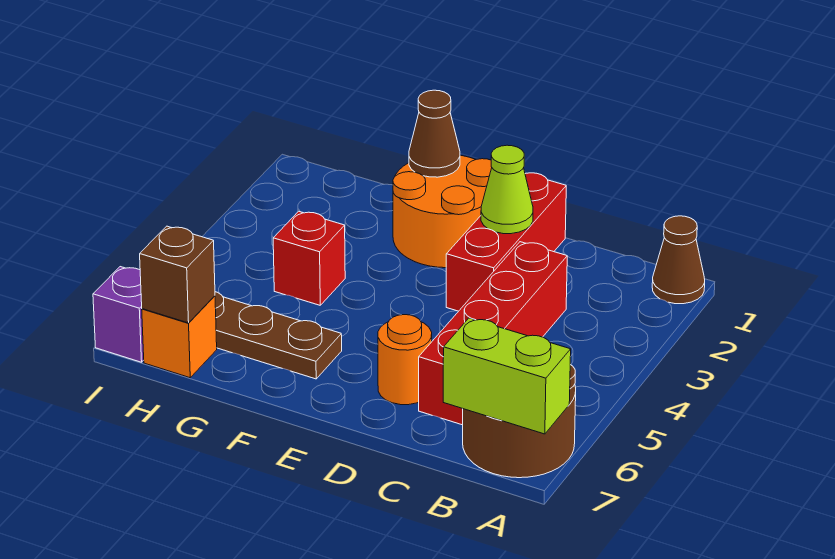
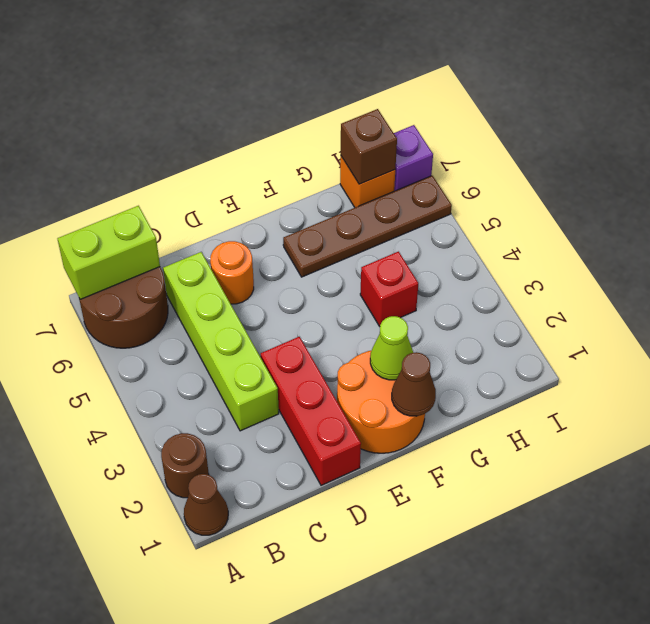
none -> brown 1x1 round brick [161,433,209,498]
red 1x4 brick [419,242,567,425] -> lime 1x4 brick [163,252,279,431]
lime 1x1 cone [481,145,533,234] -> lime 1x1 cone moved to [370,316,413,380]

